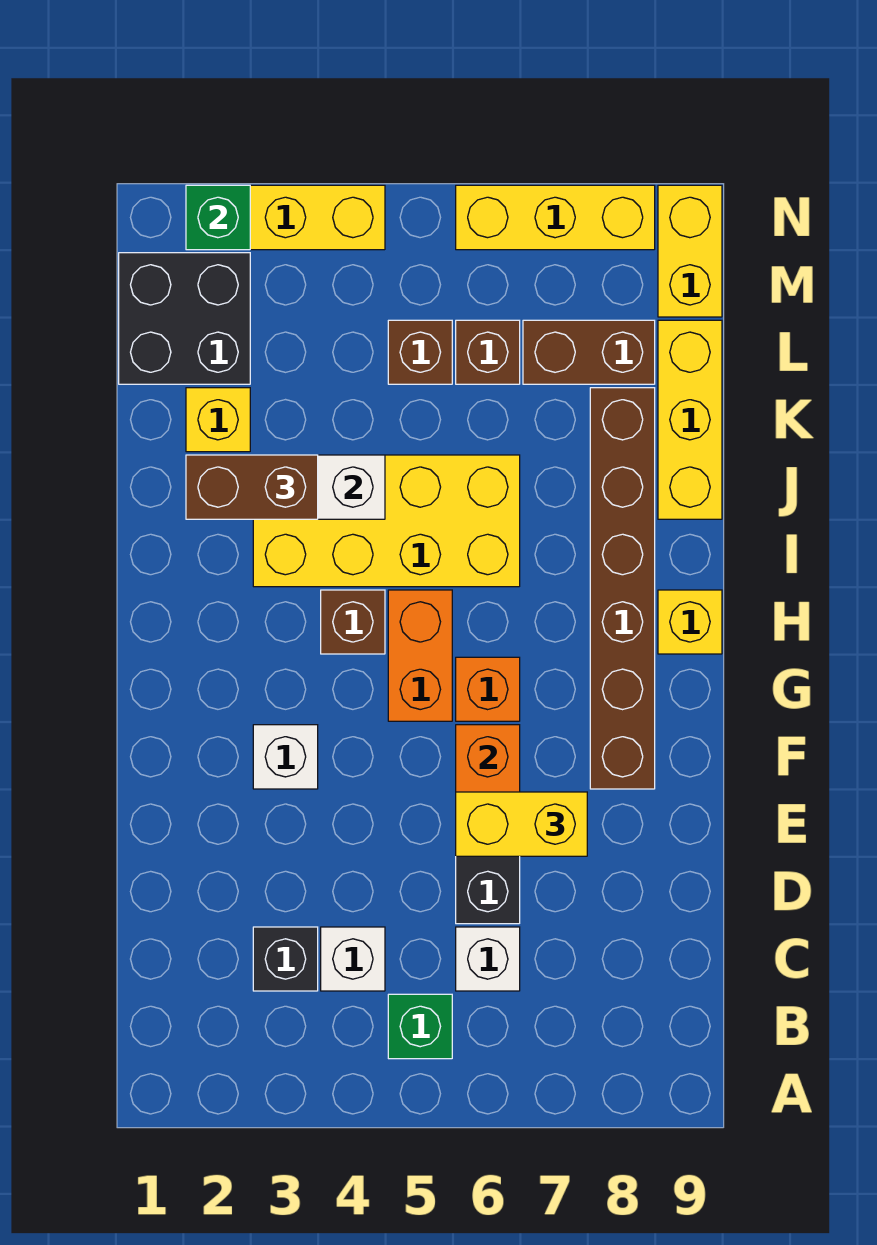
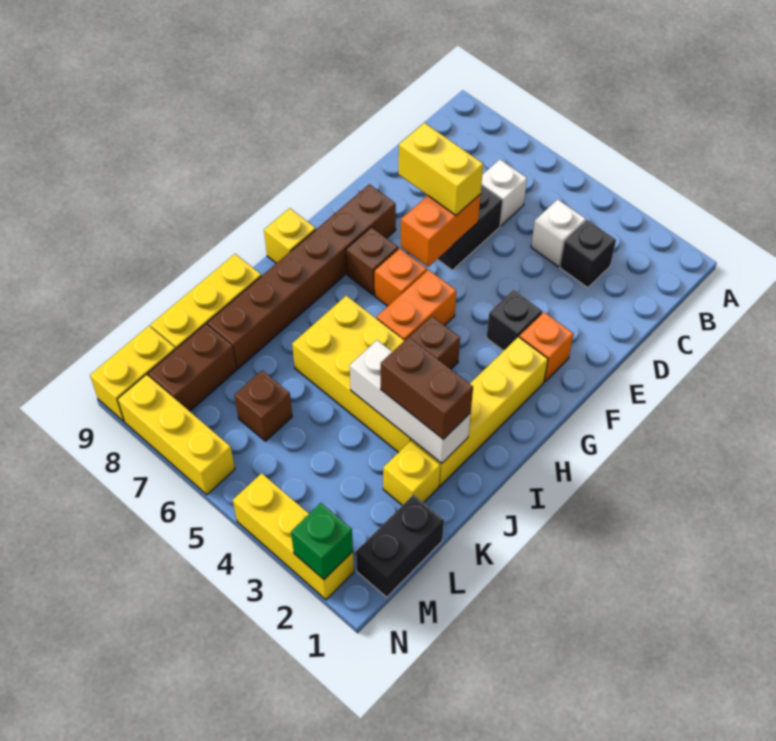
green 1x1 brick [388,994,452,1059] -> none
none -> orange 1x1 brick [520,312,573,382]
white 1x1 brick [253,725,318,789] -> black 1x1 brick [486,290,542,351]
none -> yellow 1x4 brick [412,337,548,486]
black 2x2 brick [119,253,250,384] -> black 1x2 brick [356,495,444,597]
brown 1x1 brick [388,320,452,384] -> brown 1x1 brick moved to [346,227,398,295]
brown 1x2 brick [523,320,655,384] -> brown 1x2 brick turned to [148,324,236,411]

